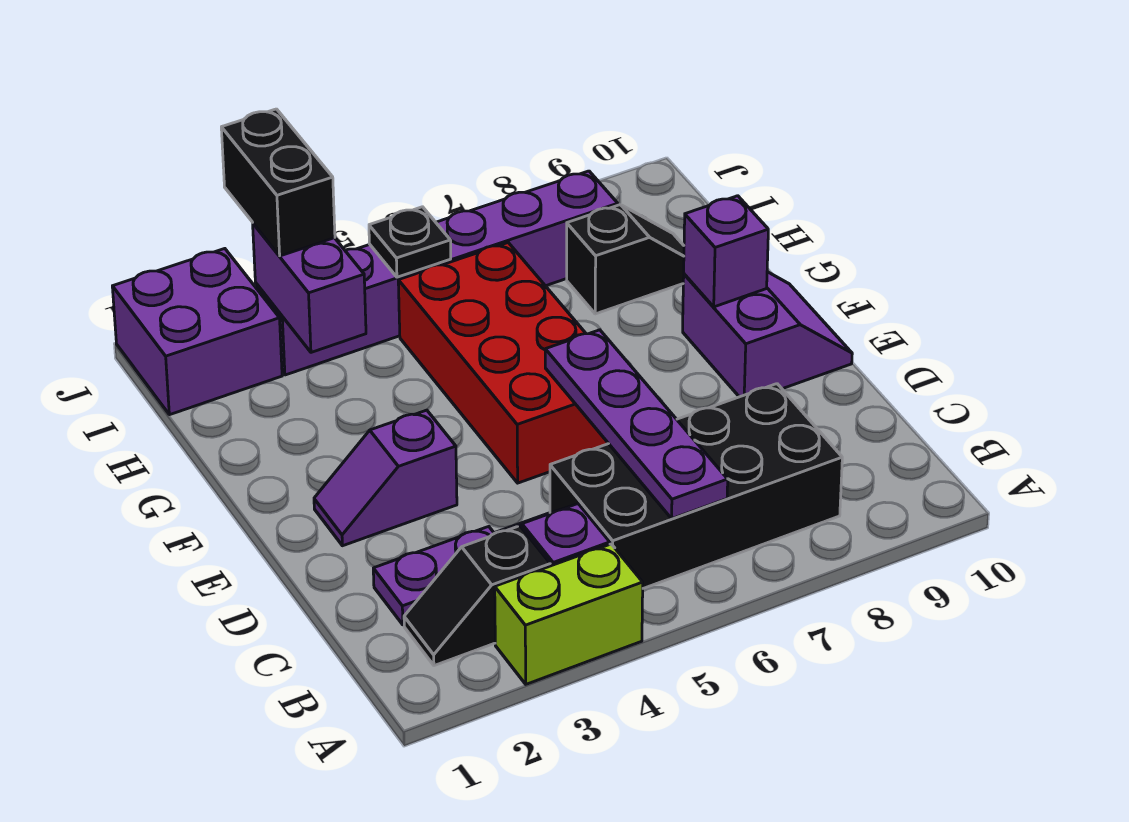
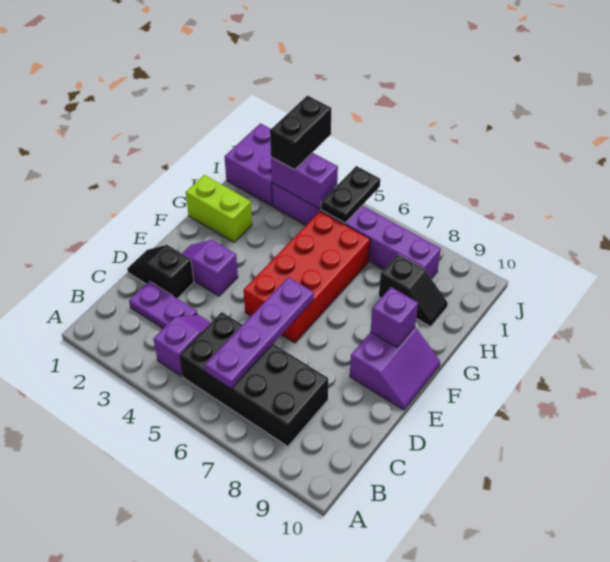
lime 1x2 brick [495,544,643,684] -> lime 1x2 brick moved to [186,175,252,242]
black 1x2 slope [404,526,550,666] -> black 1x2 slope moved to [127,245,194,299]
purple 1x2 brick [253,223,366,352] -> purple 1x2 brick turned to [271,153,338,209]
black 1x1 plate [369,207,451,277] -> black 1x2 plate [321,166,380,223]

